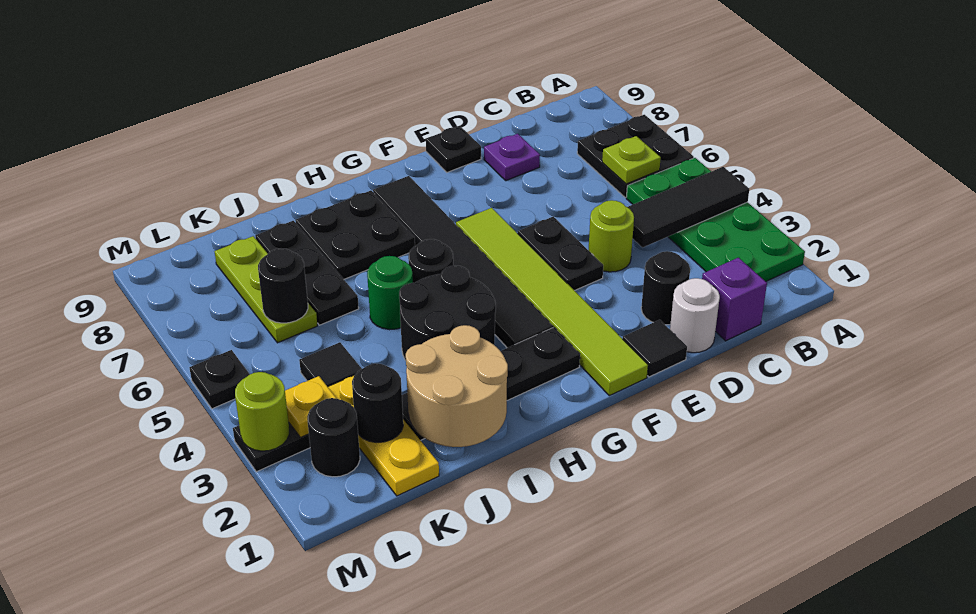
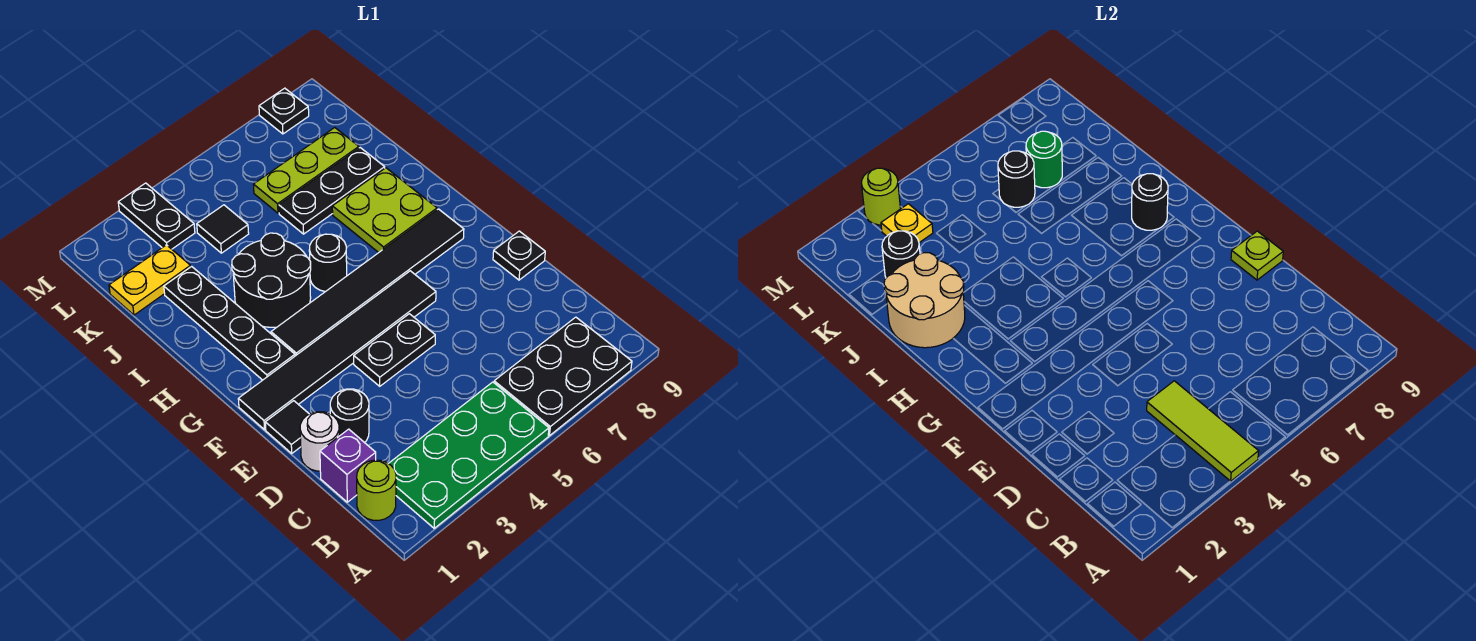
black 1x3 tile [628,167,749,248] -> lime 1x3 tile [1147,381,1259,481]
black 2x2 plate [577,115,694,197] -> black 2x3 plate [494,317,632,436]
lime 1x1 plate [602,136,661,184] -> lime 1x1 plate moved to [1231,231,1283,280]
lime 1x1 round brick [588,200,634,272] -> lime 1x1 round brick moved to [357,460,396,520]
purple 1x1 plate [484,134,540,181] -> none
lime 1x6 tile [456,208,648,396] -> black 1x6 tile [238,271,436,430]
black 2x2 plate [295,191,415,279] -> lime 2x2 plate [332,168,437,253]
green 1x1 round brick [367,256,413,330] -> green 1x1 round brick moved to [1026,131,1062,188]
yellow 1x3 plate [328,375,439,496] -> yellow 1x2 plate [109,245,191,315]
black 1x1 round brick [307,398,360,477] -> black 1x1 round brick moved to [1132,174,1168,230]
black 1x1 plate [190,350,250,409] -> black 1x1 plate moved to [259,88,309,134]

